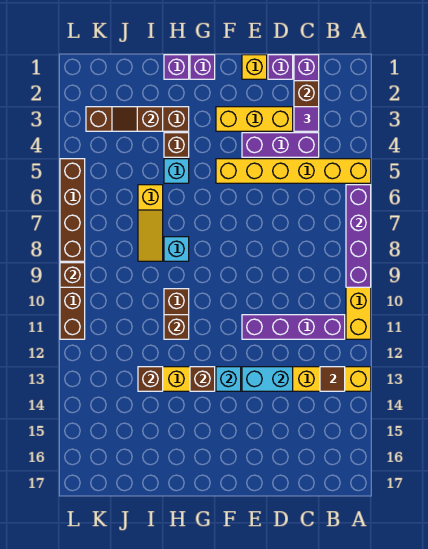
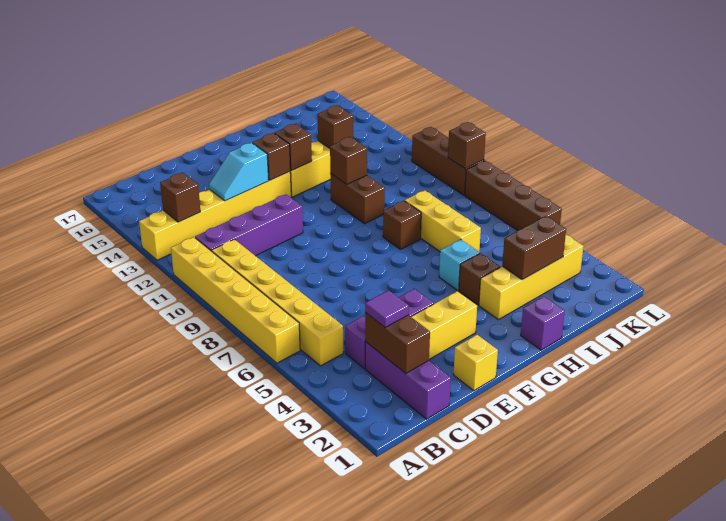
yellow 1x6 brick [216,159,371,183] -> yellow 1x6 brick turned to [212,239,343,366]
purple 1x4 brick [346,185,371,287] -> none
brown 1x1 tile [320,367,345,391] -> brown 1x1 brick [160,173,200,222]
purple 1x1 brick [268,55,293,79] -> none
cyan 1x2 brick [242,367,293,391] -> cyan 1x2 slope [209,143,269,201]
cyan 1x1 brick [216,367,241,391] -> brown 1x1 brick [253,133,290,180]
purple 1x1 brick [190,55,215,79] -> none
brown 1x4 brick [86,107,189,131] -> yellow 1x4 brick [479,235,583,320]
cyan 1x1 brick [164,237,189,261] -> brown 1x1 brick [383,201,421,249]
brown 1x2 slope [112,107,163,131] -> brown 1x2 brick [502,216,566,280]
yellow 1x3 slope [138,185,163,261] -> yellow 1x3 brick [405,190,481,252]

